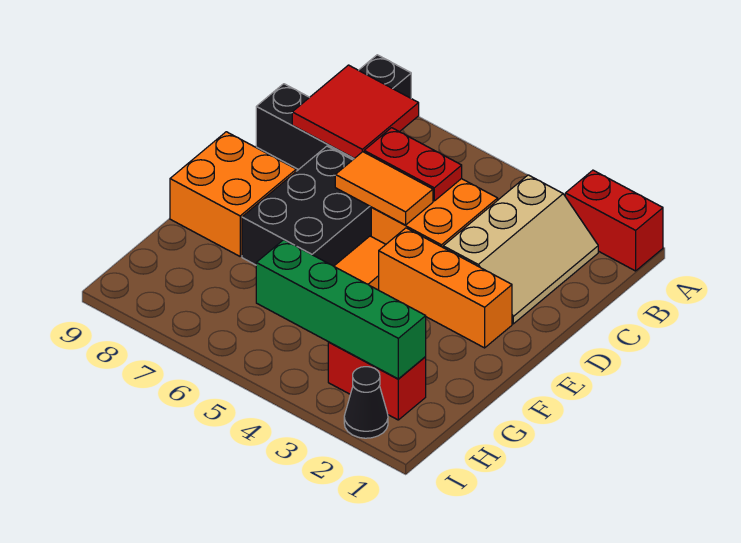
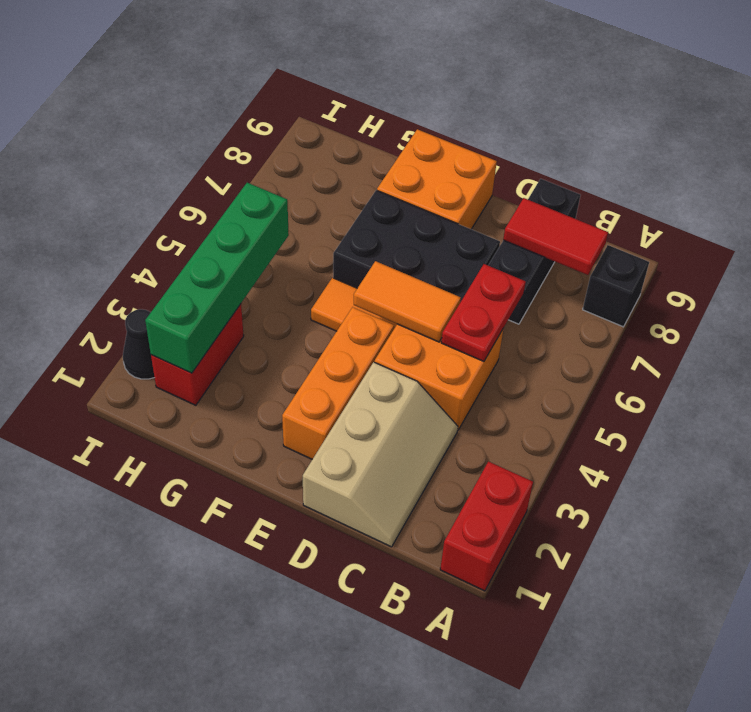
tan 2x3 slope [443,175,598,324] -> tan 2x3 slope turned to [303,362,458,547]
red 2x2 tile [292,65,419,158] -> red 1x2 tile [503,198,608,275]
orange 1x2 tile [335,152,433,225] -> orange 1x2 tile turned to [354,261,461,342]

